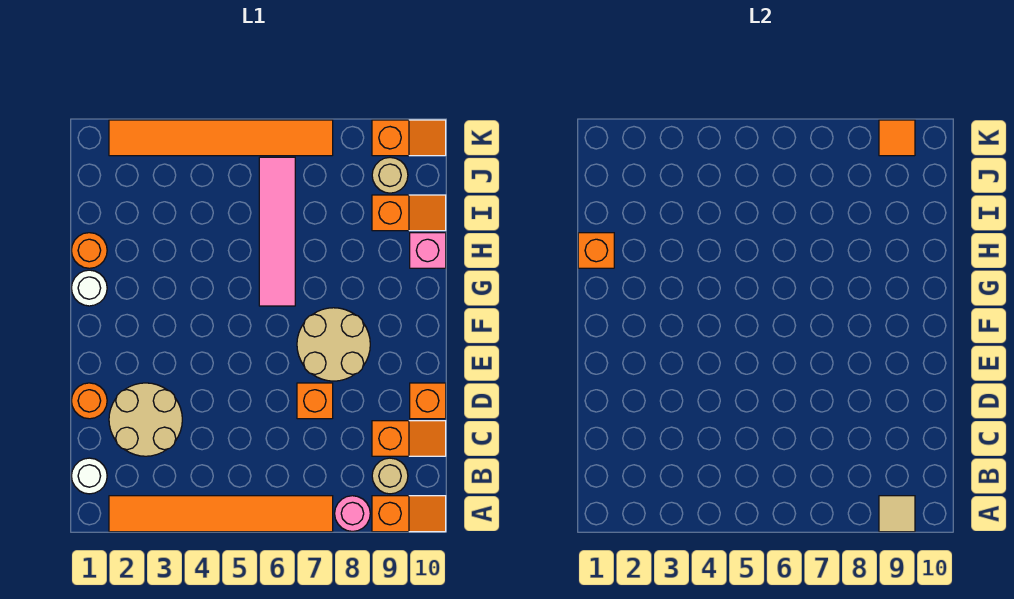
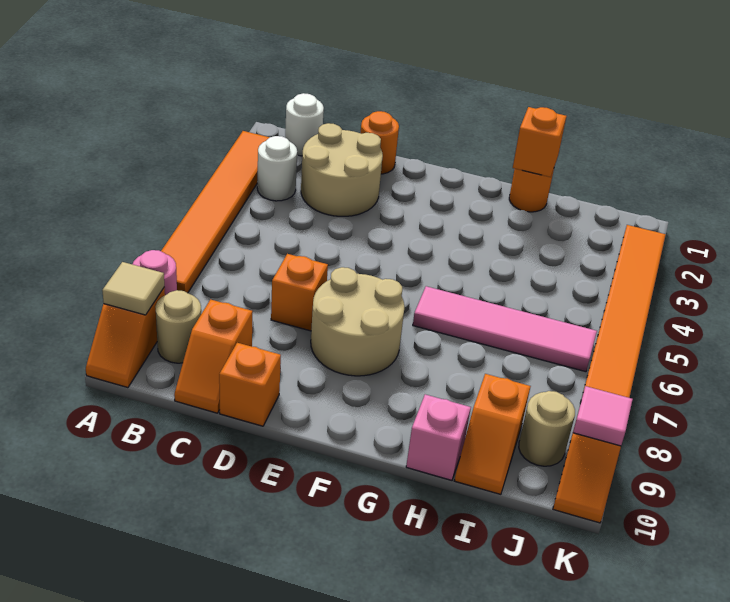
white 1x1 round brick [72,270,107,306] -> white 1x1 round brick moved to [257,136,297,201]
orange 1x1 tile [879,120,915,156] -> pink 1x1 tile [573,386,633,446]

